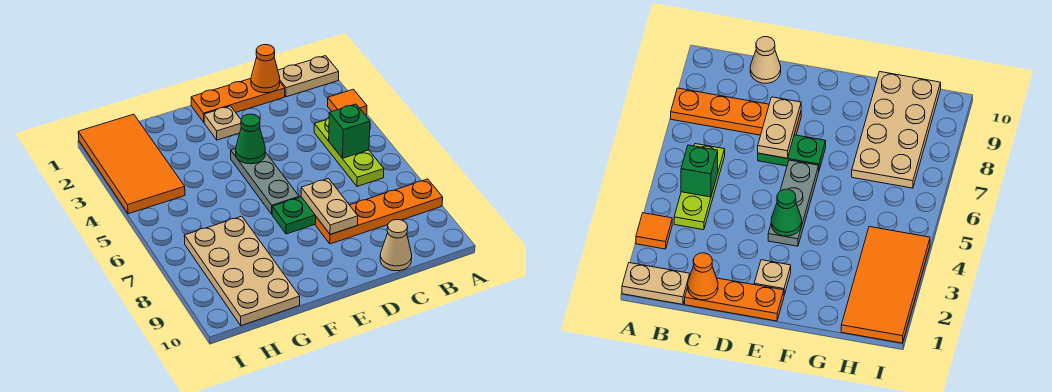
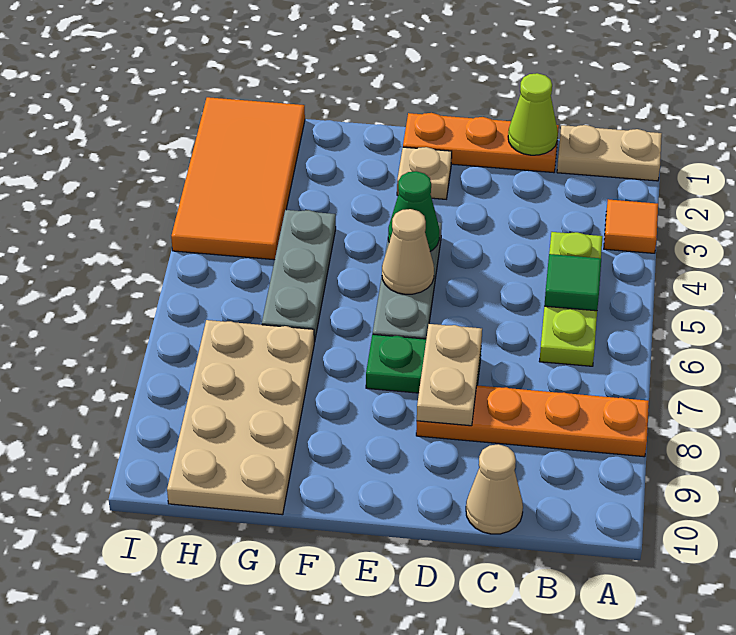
green 1x1 brick [329,104,370,158] -> green 1x1 tile [544,254,601,311]
orange 1x1 cone [251,45,280,93] -> lime 1x1 cone [508,73,558,155]
none -> tan 1x1 cone [382,209,434,294]
none -> grey 1x3 plate [262,210,336,342]

